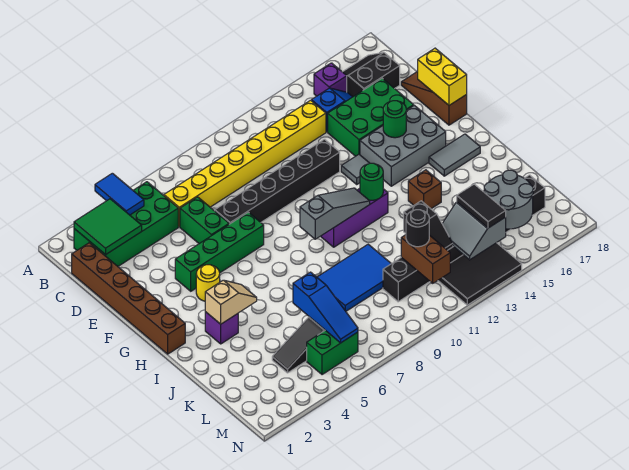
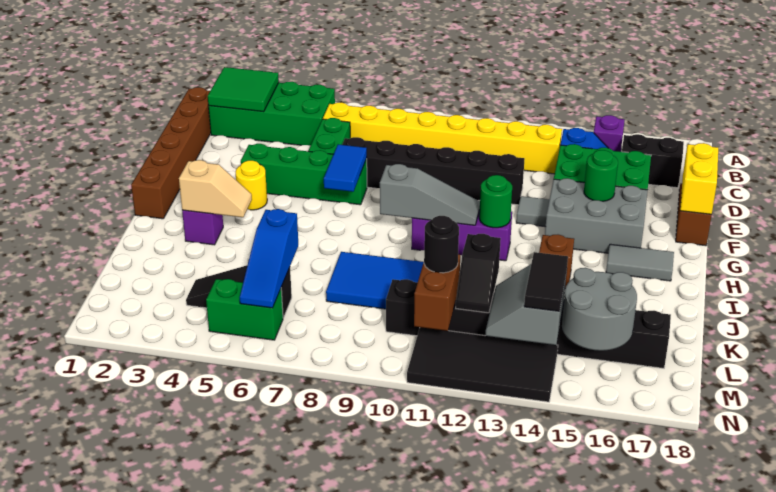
blue 1x2 tile [95,173,144,215] -> blue 1x2 tile moved to [324,144,367,192]
black 2x3 tile [438,243,522,305] -> black 2x4 tile [407,327,558,402]

